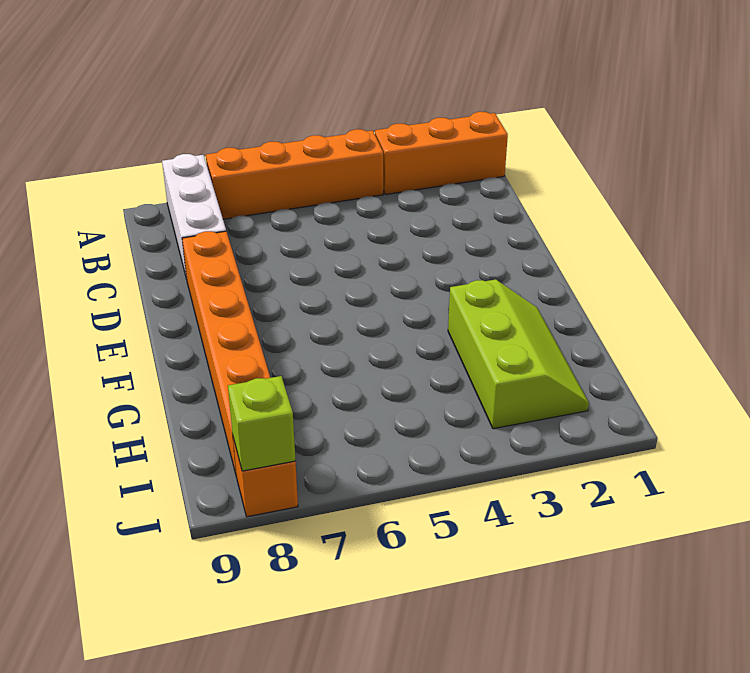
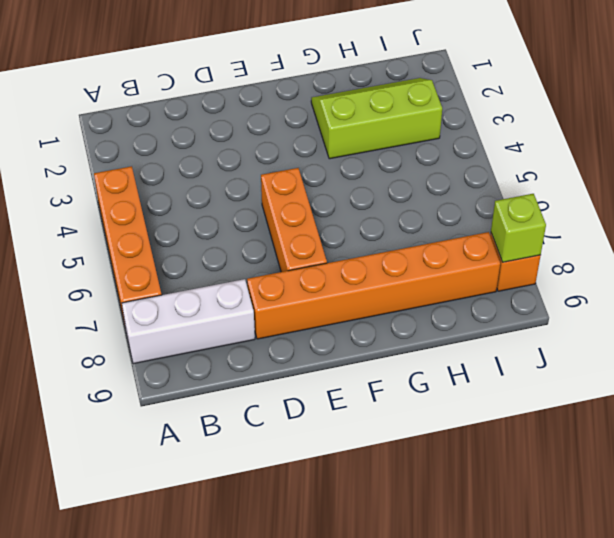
orange 1x3 brick [375,112,508,195] -> orange 1x3 brick moved to [261,168,327,272]

